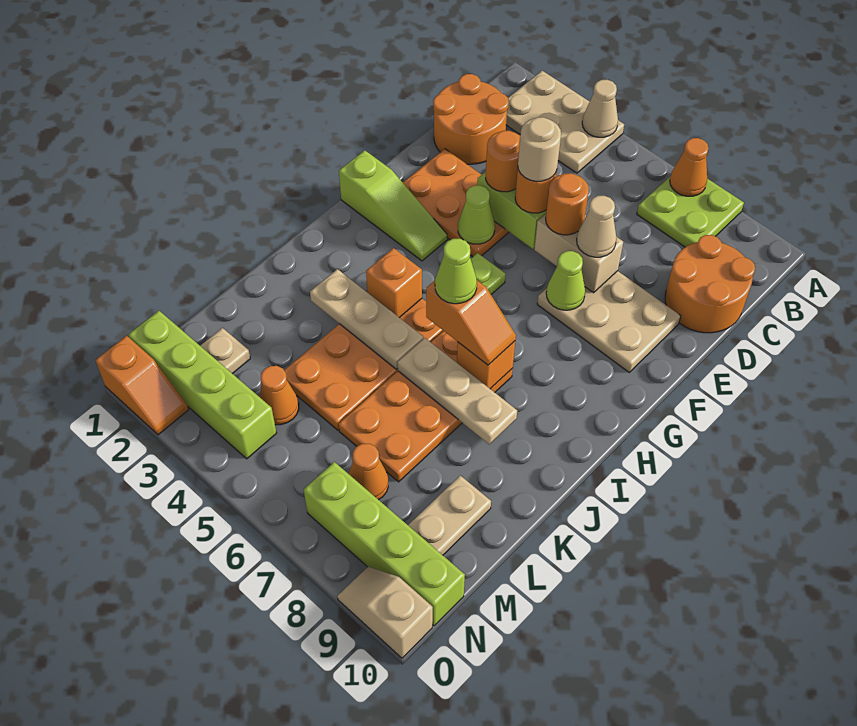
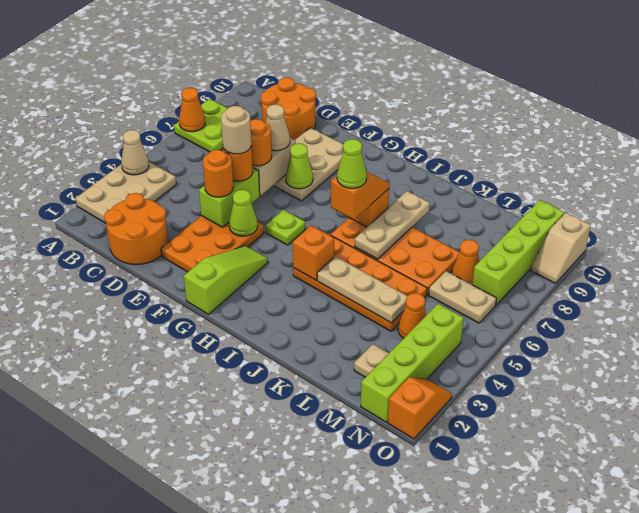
tan 1x3 plate [310,269,424,369] -> tan 1x3 plate turned to [317,256,407,323]
tan 1x2 plate [408,476,491,555] -> tan 1x2 plate moved to [429,271,497,323]

